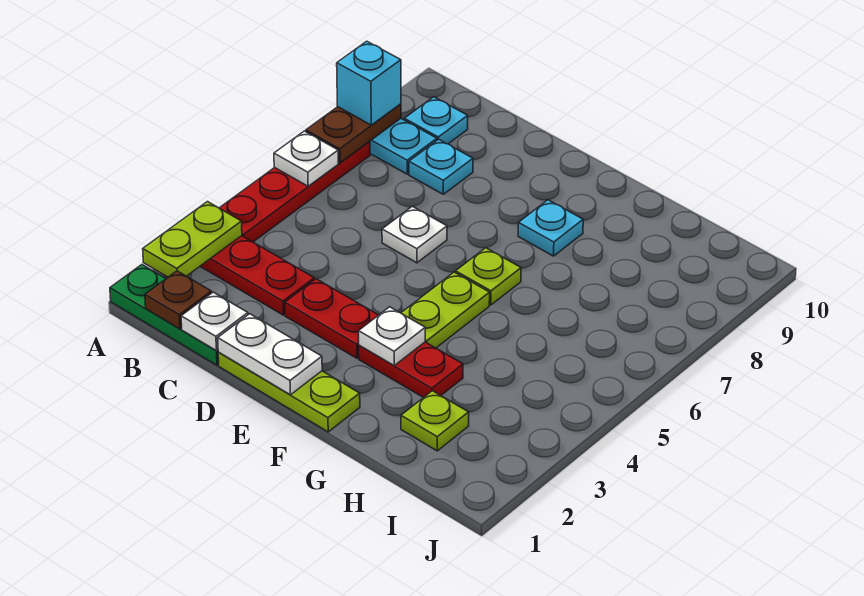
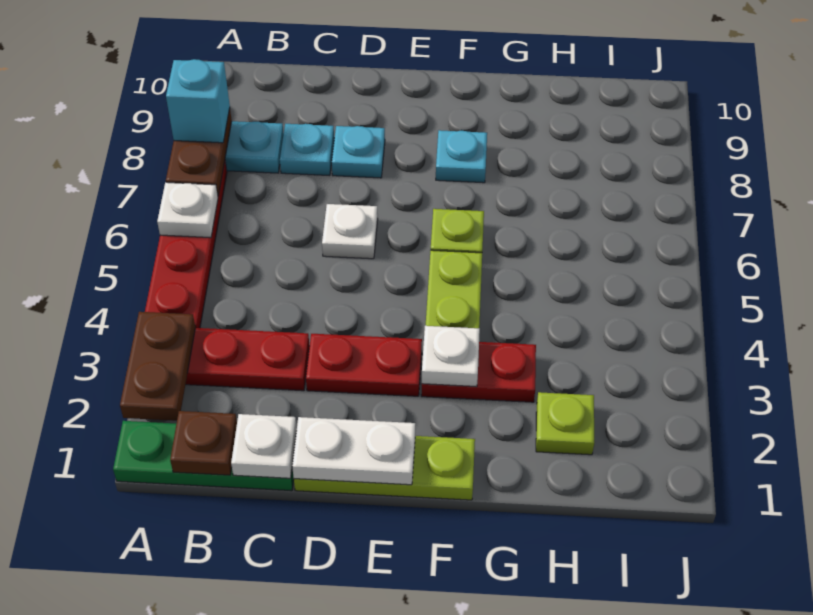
lime 1x2 plate [143,202,242,277] -> brown 1x2 plate [120,312,195,421]
cyan 1x1 plate [404,97,468,144] -> cyan 1x1 plate moved to [332,126,385,178]

